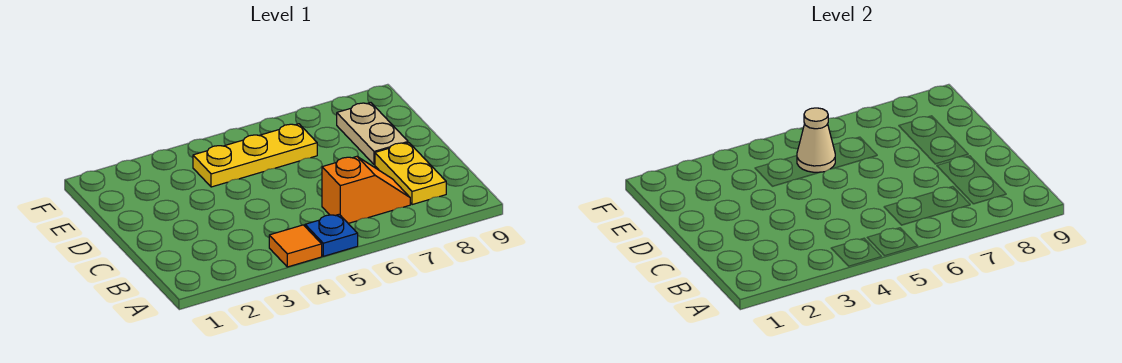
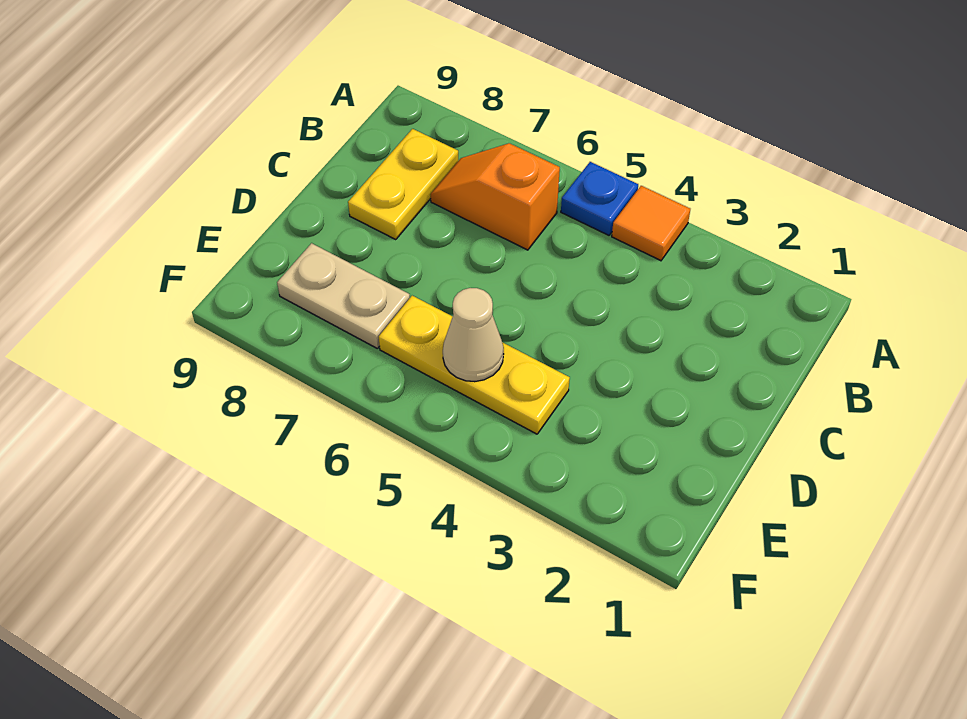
tan 1x2 plate [337,103,408,165] -> tan 1x2 plate turned to [277,243,410,348]

